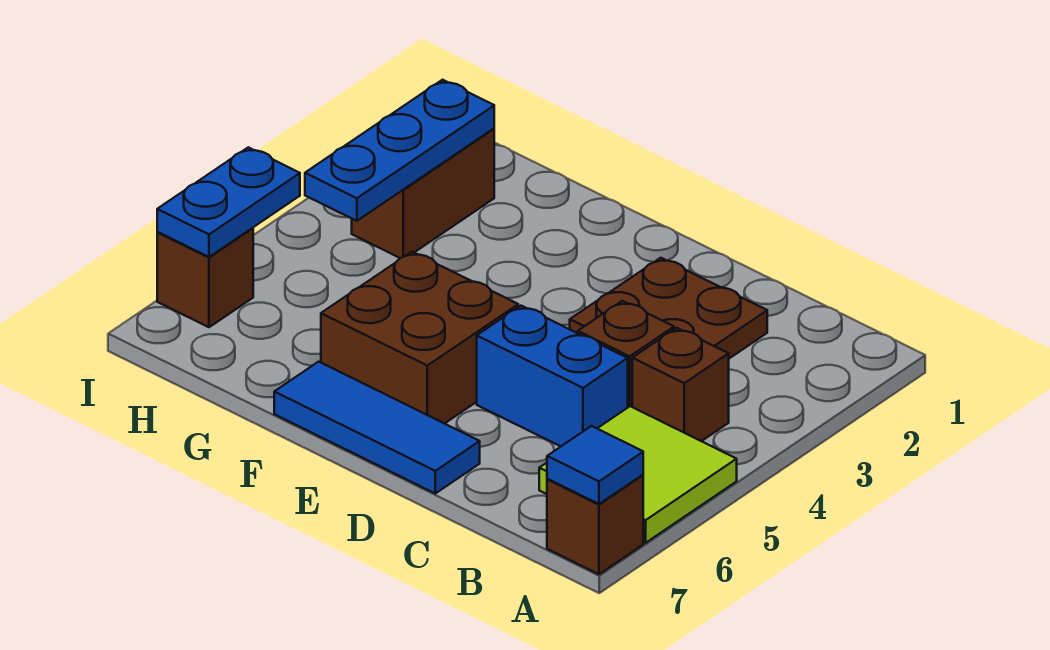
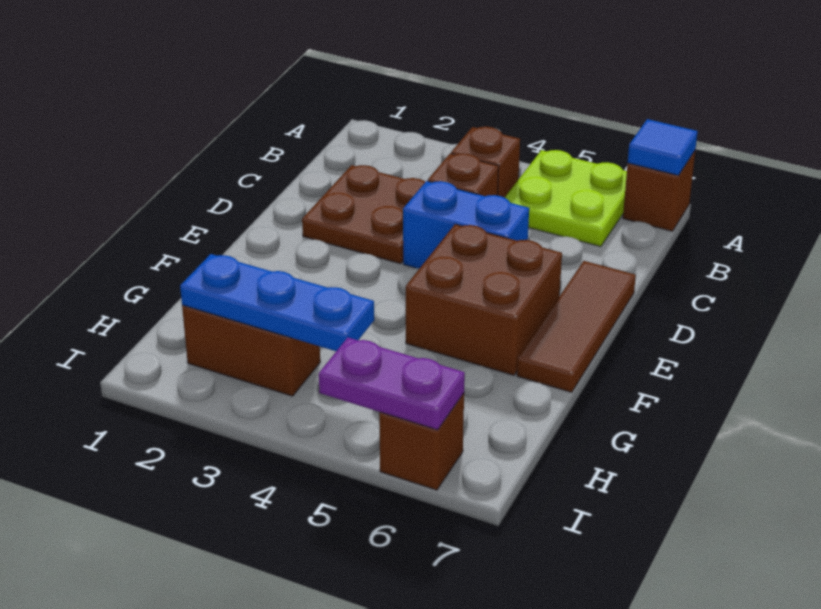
lime 2x2 tile [539,406,737,543] -> lime 2x2 plate [505,150,627,247]
blue 1x2 brick [477,306,628,446] -> blue 1x2 brick turned to [403,181,529,268]
blue 1x3 tile [274,362,480,493] -> brown 1x3 tile [517,261,636,392]
blue 1x2 plate [157,147,300,257] -> purple 1x2 plate [319,338,465,430]

